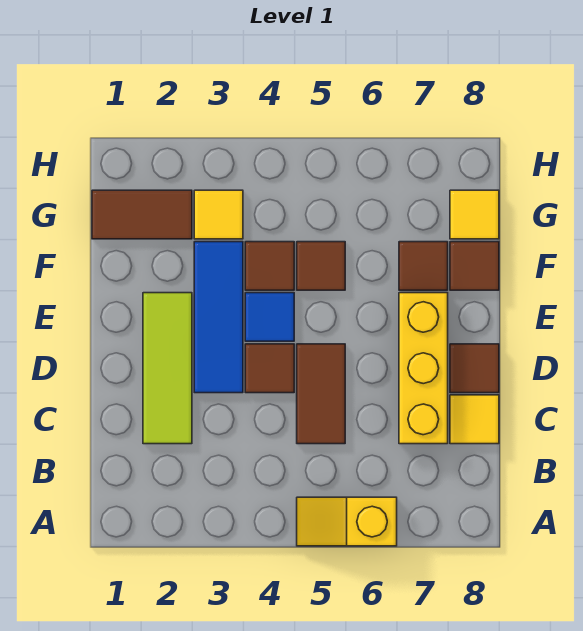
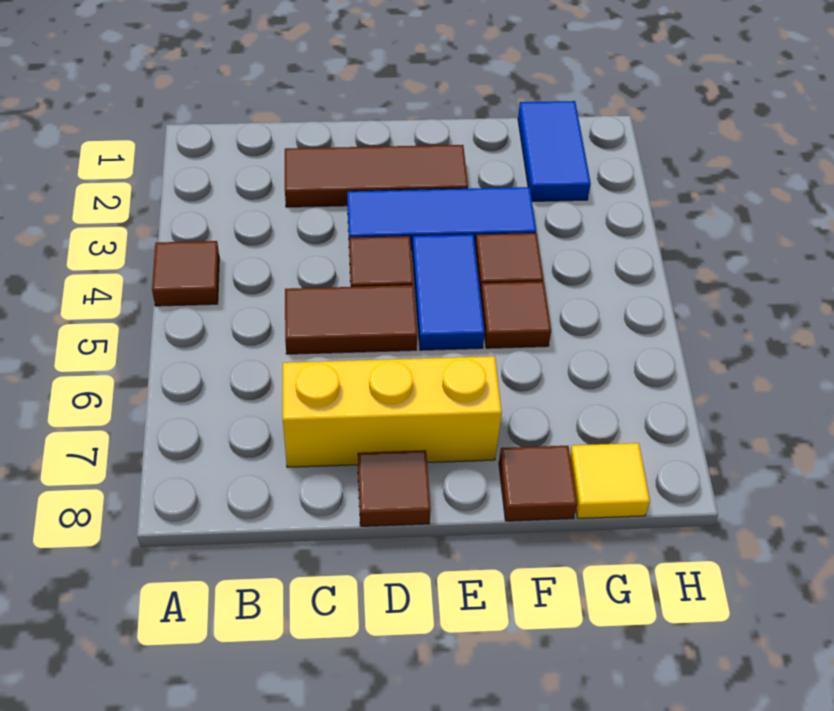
yellow 1x2 slope [297,497,397,546] -> none
lime 1x3 tile [143,293,192,444] -> brown 1x3 tile [285,145,468,207]
yellow 1x1 tile [450,395,499,444] -> none
blue 1x1 tile [245,293,294,341] -> blue 1x2 tile [412,235,485,350]
brown 1x1 tile [399,242,448,290] -> brown 1x1 tile moved to [152,241,219,306]
brown 1x2 tile [92,190,192,239] -> blue 1x2 tile [518,101,591,201]
yellow 1x1 tile [194,190,243,239] -> none

